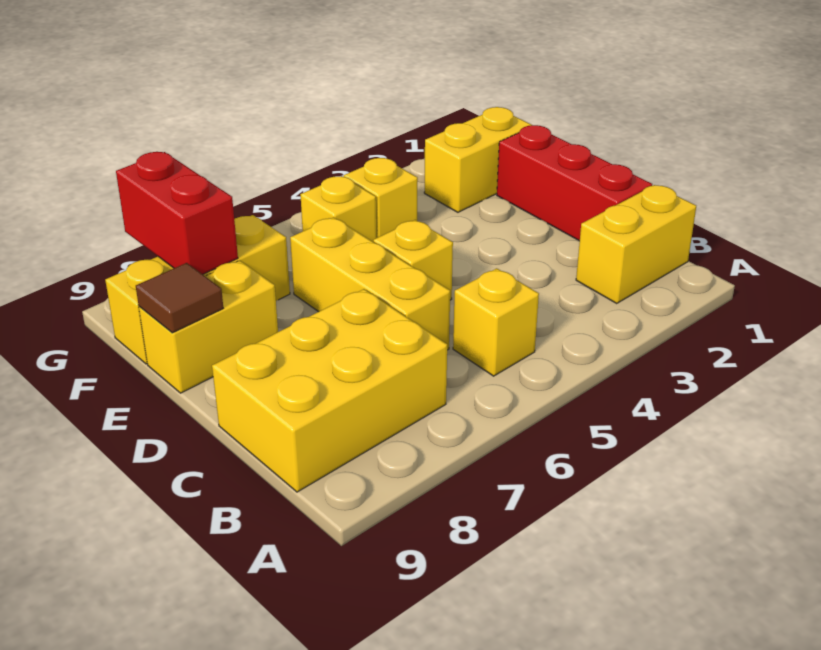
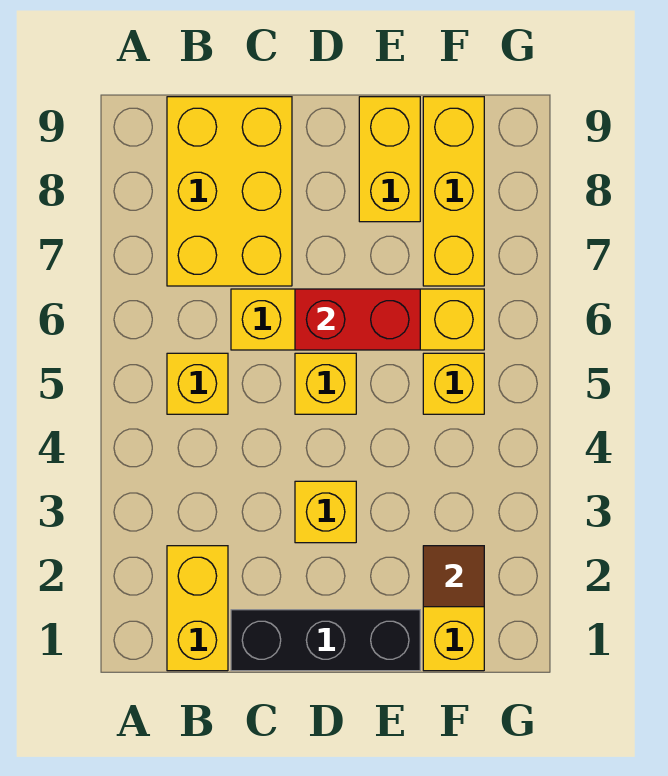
red 1x3 brick [497,125,652,241] -> black 1x3 brick [231,610,420,671]
yellow 1x3 brick [290,217,450,350] -> yellow 1x4 brick [231,289,484,350]
brown 1x1 tile [136,263,223,333] -> brown 1x1 tile moved to [423,546,484,607]
yellow 1x1 brick [344,158,418,238] -> yellow 1x1 brick moved to [295,481,356,543]
red 1x2 brick [116,152,238,274] -> red 1x2 brick moved to [295,289,420,350]

